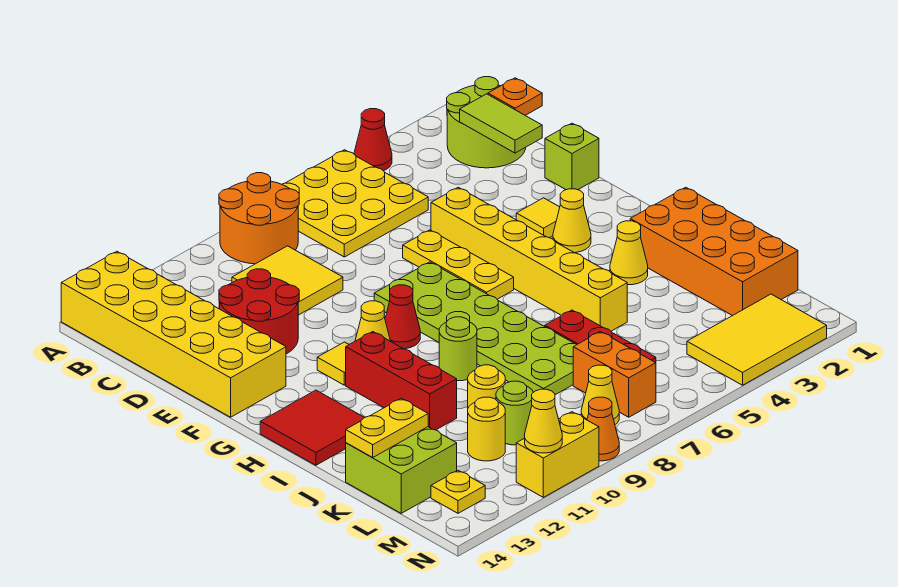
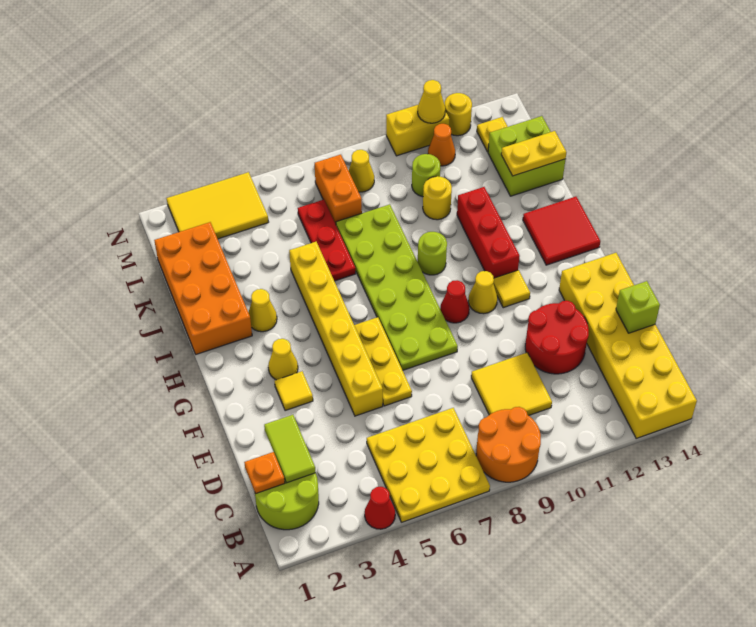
lime 1x1 brick [545,123,599,190] -> lime 1x1 brick moved to [616,281,660,333]
yellow 1x1 round brick [468,397,505,461] -> yellow 1x1 round brick moved to [444,93,472,136]
orange 1x1 cone [587,397,619,461] -> orange 1x1 cone moved to [428,124,455,166]

